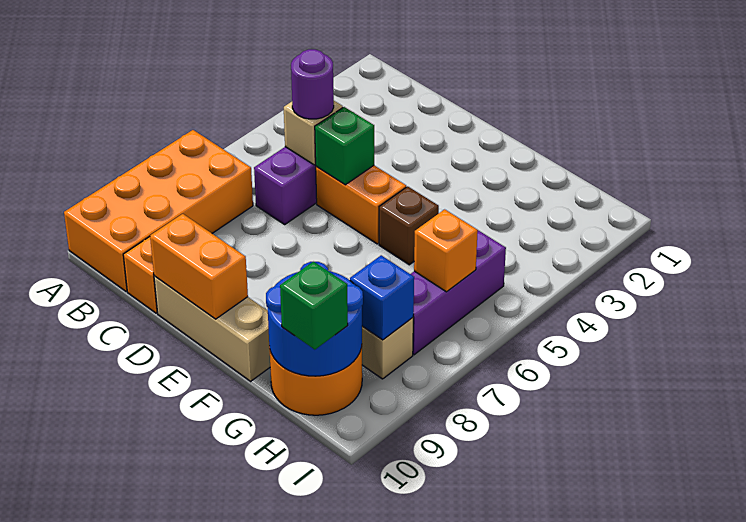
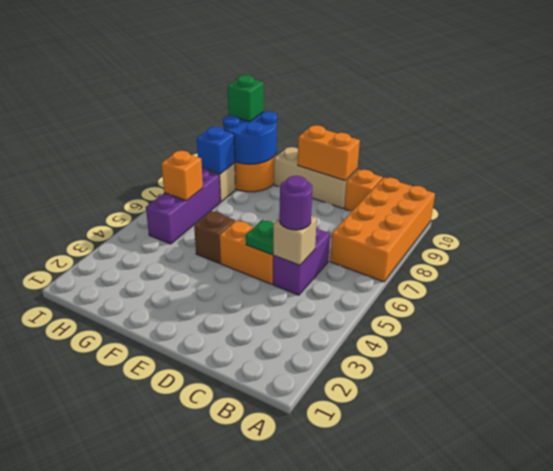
green 1x1 brick [315,107,374,185] -> green 1x1 plate [246,220,274,255]

